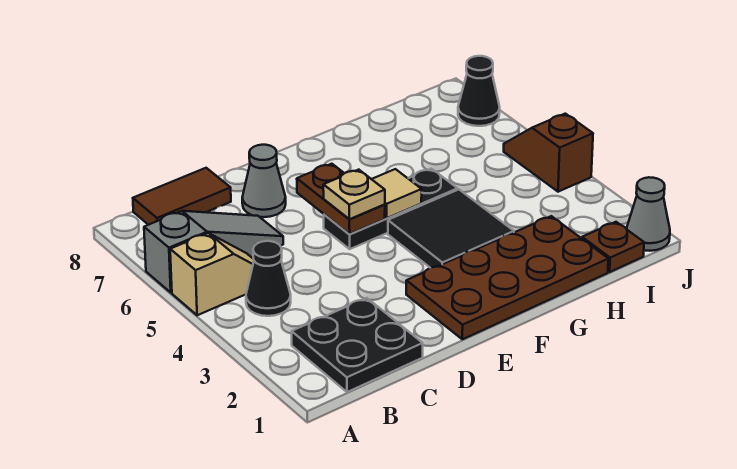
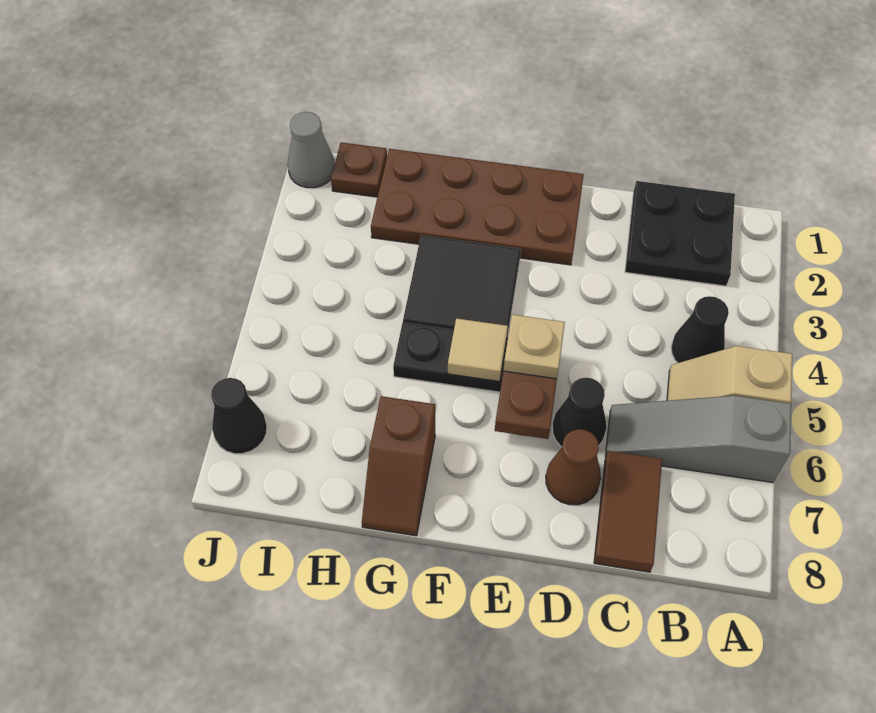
brown 1x2 tile [133,168,231,225] -> brown 1x2 tile turned to [594,451,662,572]
none -> black 1x1 cone [552,378,606,447]
grey 1x1 cone [242,145,286,217] -> brown 1x1 cone [546,429,601,505]
brown 1x2 slope [504,114,593,192] -> brown 1x2 slope moved to [362,396,435,536]

